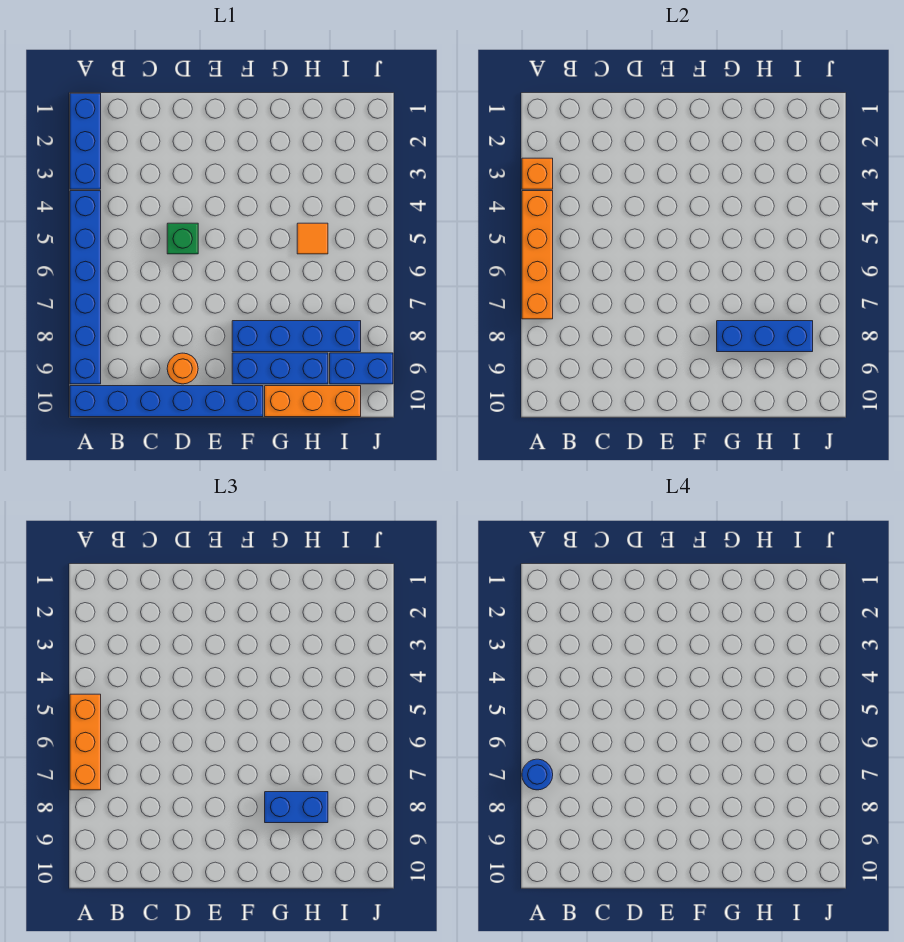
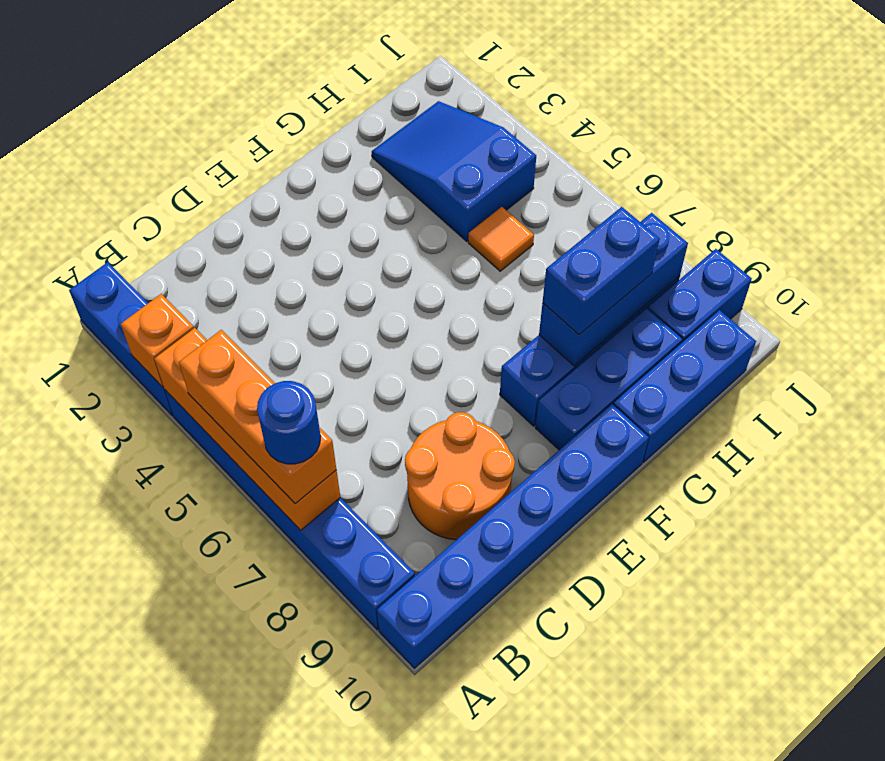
green 1x1 brick [167,223,198,254] -> none
orange 1x1 round brick [167,353,198,384] -> orange 2x2 round brick [405,412,515,540]
orange 1x3 brick [265,386,361,417] -> blue 1x3 brick [613,310,756,462]
none -> blue 2x3 slope [372,101,536,241]

